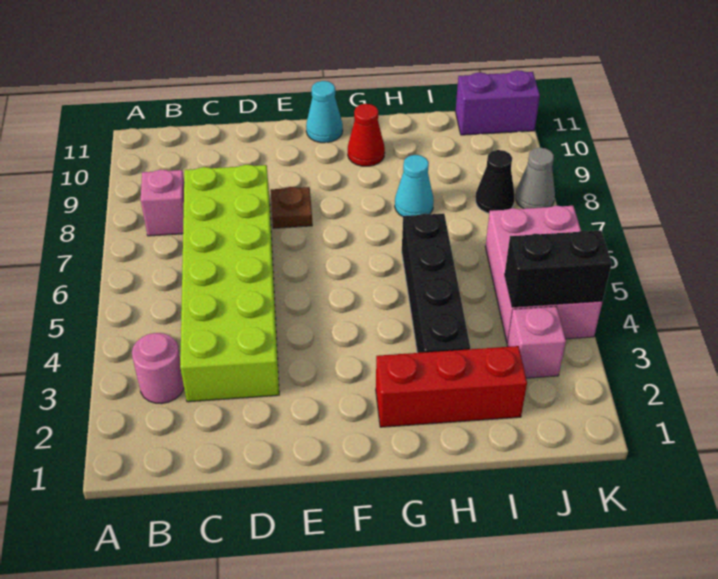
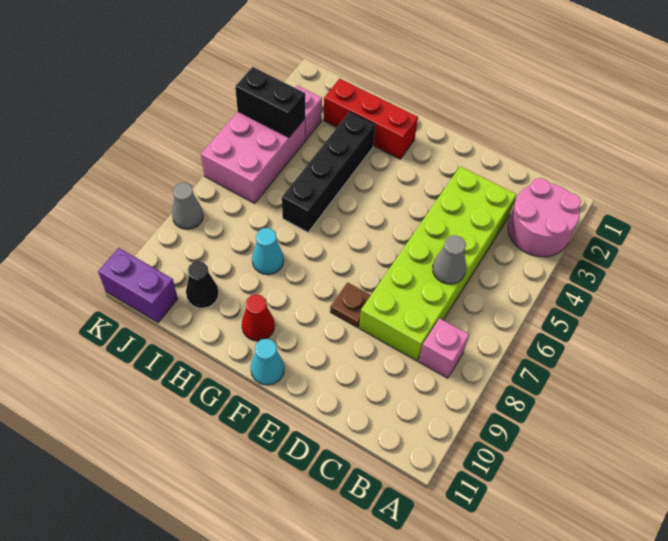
pink 1x1 round brick [132,333,184,404] -> pink 2x2 round brick [508,178,581,257]
none -> grey 1x1 cone [433,235,466,284]
black 1x1 cone [476,150,515,213] -> black 1x1 cone moved to [186,261,219,308]

